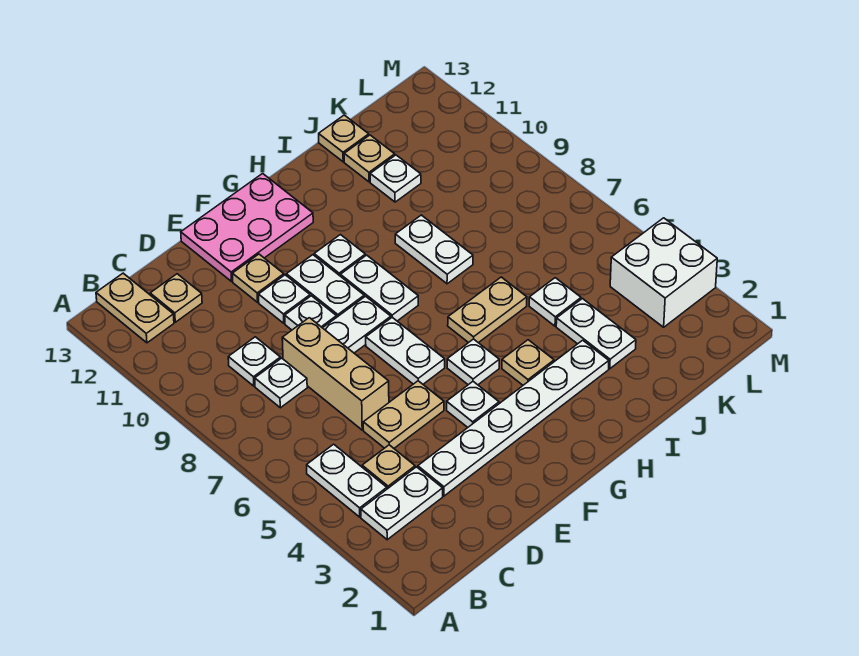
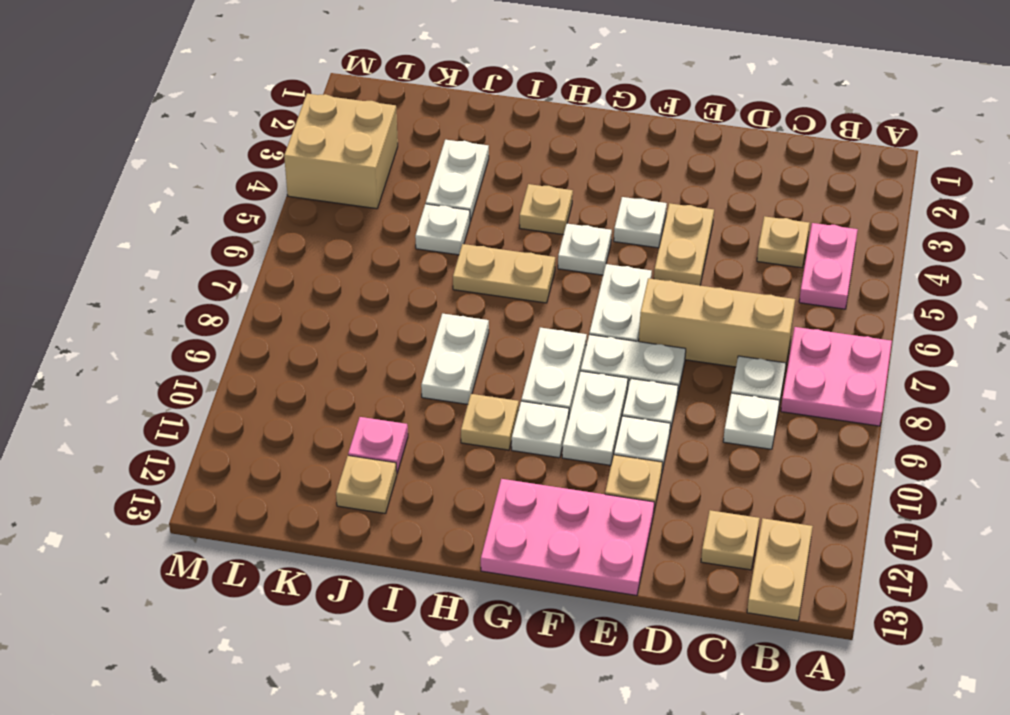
none -> pink 2x2 plate [781,327,892,426]
white 1x2 plate [361,467,443,540] -> none
white 1x2 plate [307,444,387,517] -> pink 1x2 plate [799,223,858,309]
white 1x6 plate [418,340,609,496] -> none
tan 1x2 plate [363,381,444,448] -> tan 1x2 plate turned to [654,203,714,286]
tan 1x3 brick [282,318,389,430] -> tan 1x3 brick turned to [639,278,795,369]
white 1x1 plate [370,155,421,202] -> pink 1x1 plate [348,417,408,473]
tan 1x1 plate [319,115,369,162] -> tan 1x1 plate moved to [461,394,519,450]
white 2x2 brick [610,218,717,327] -> tan 2x2 brick [284,94,398,209]

